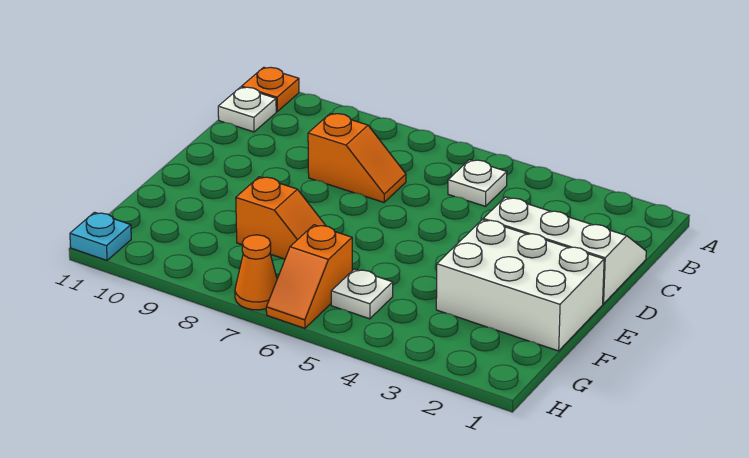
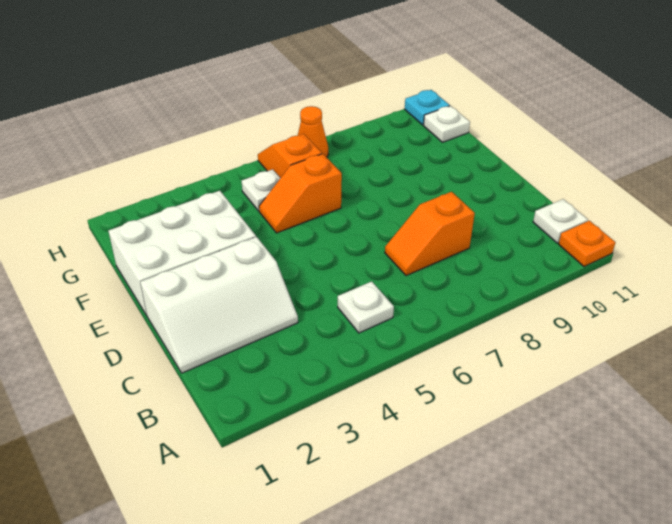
orange 1x2 slope [236,177,326,259] -> orange 1x2 slope moved to [259,154,342,233]
none -> white 1x1 plate [424,106,470,142]

